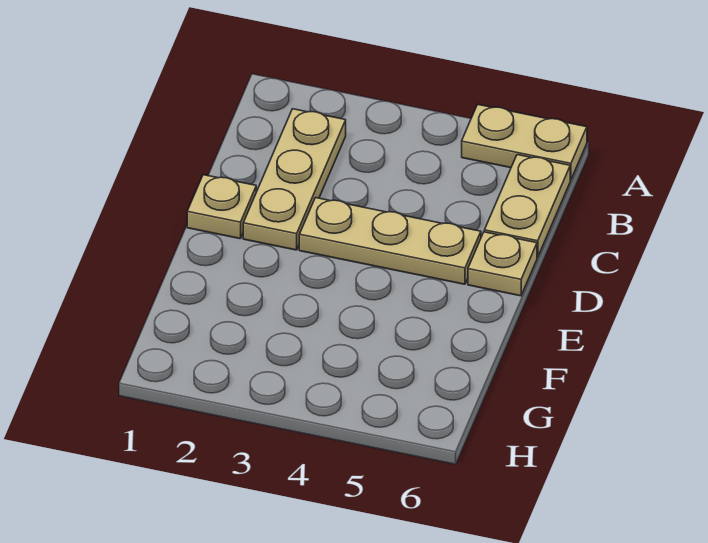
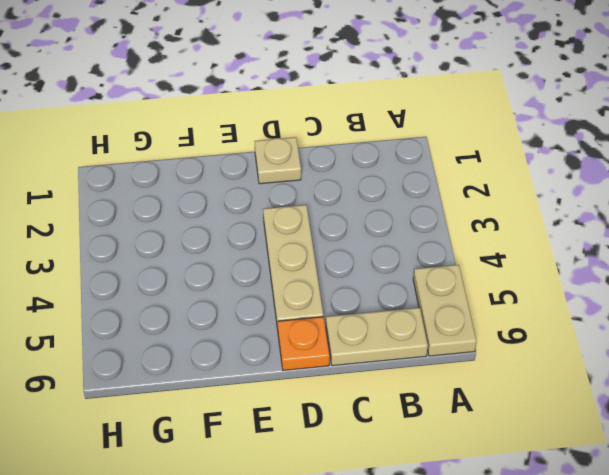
tan 1x3 plate [243,109,346,250] -> none
tan 1x1 plate [468,232,537,296] -> orange 1x1 plate [278,317,330,370]

